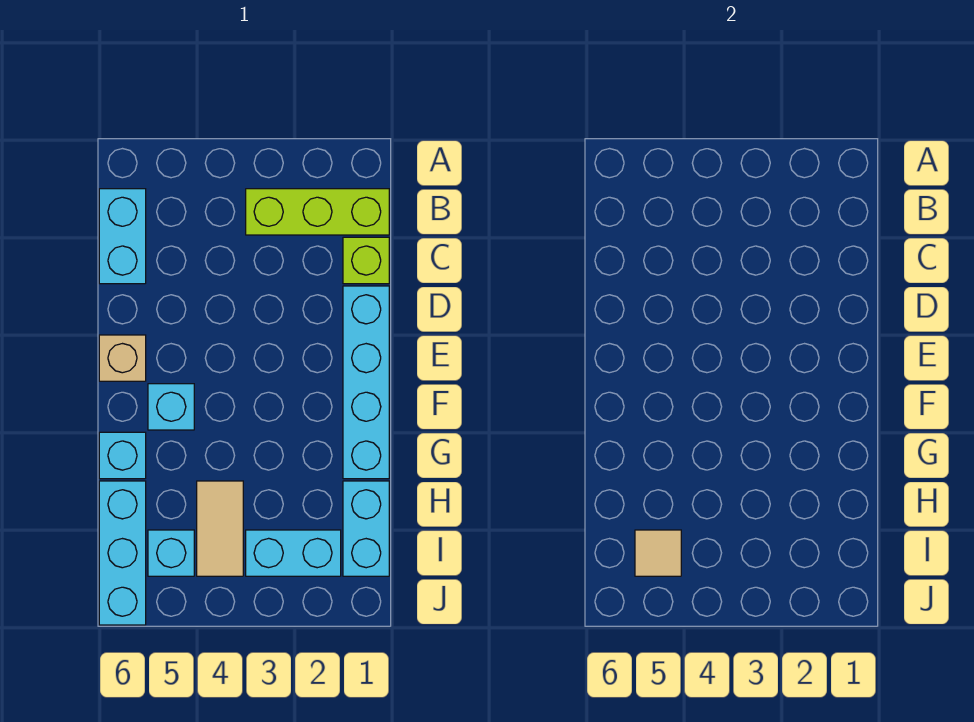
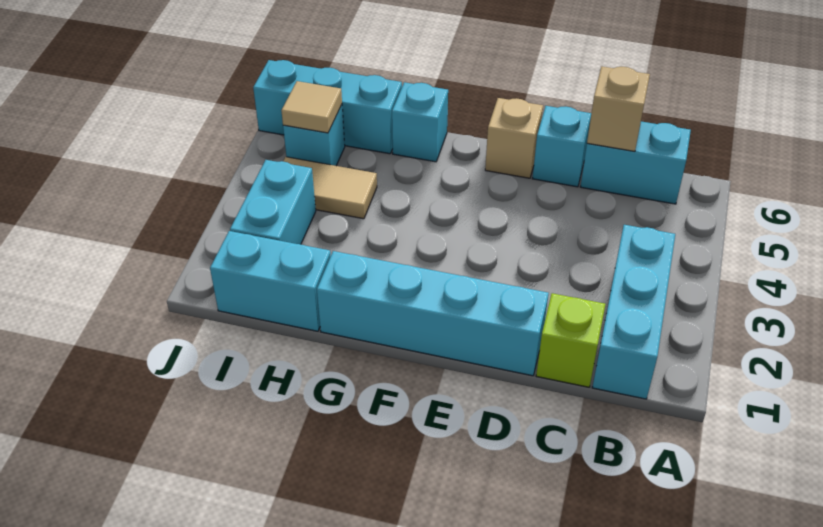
lime 1x3 brick [246,189,389,235] -> cyan 1x3 brick [592,225,675,399]
none -> tan 1x1 brick [587,66,650,151]
cyan 1x1 brick [148,384,194,430] -> cyan 1x1 brick moved to [532,106,591,187]

